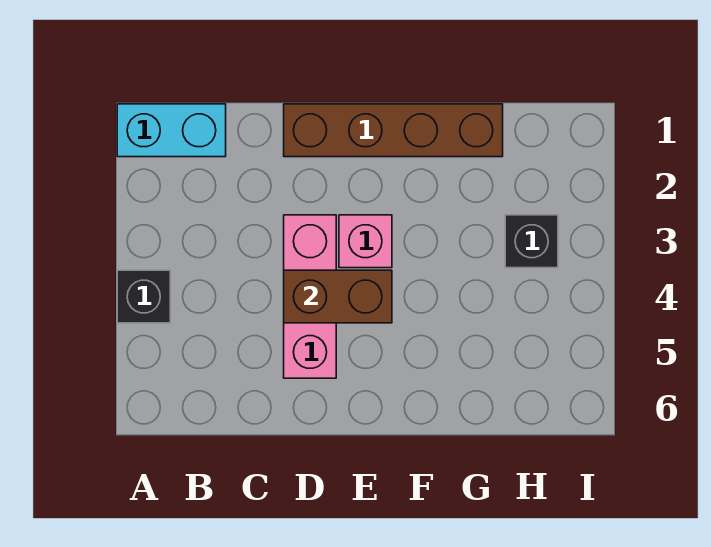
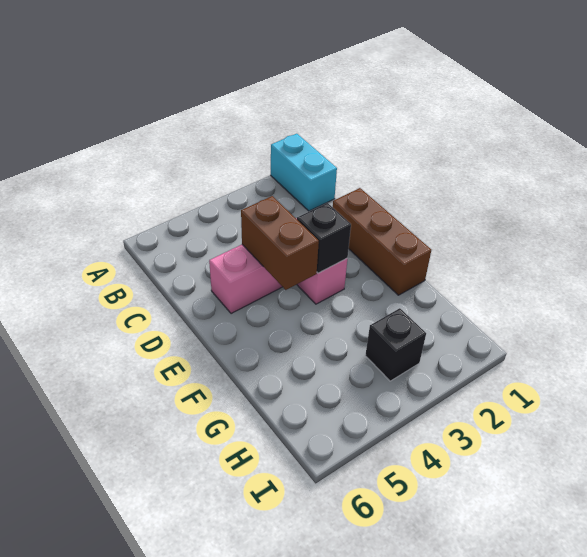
black 1x1 brick [117,270,170,323] -> black 1x1 brick moved to [297,203,351,273]
brown 1x4 brick [284,104,503,157] -> brown 1x3 brick [333,188,431,295]

